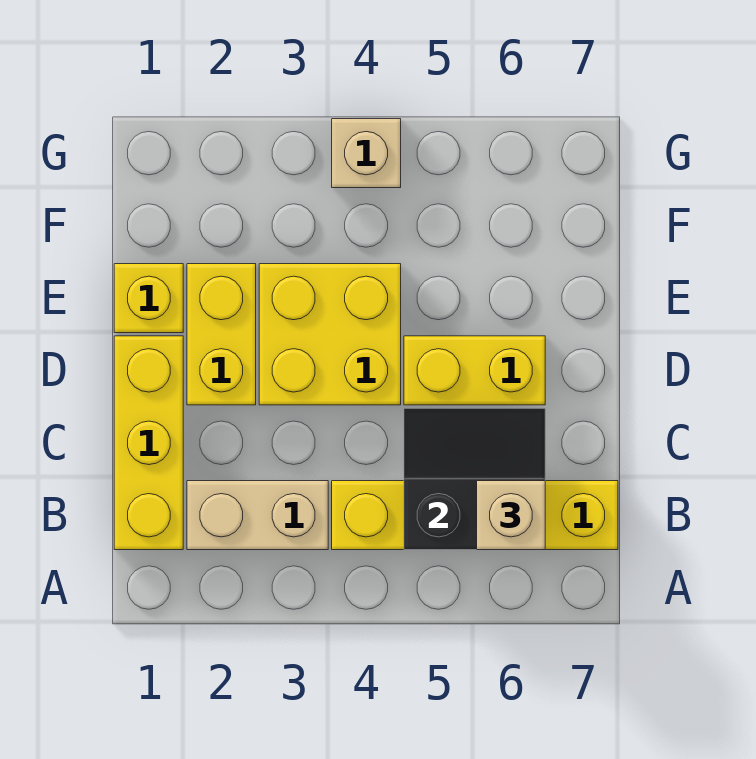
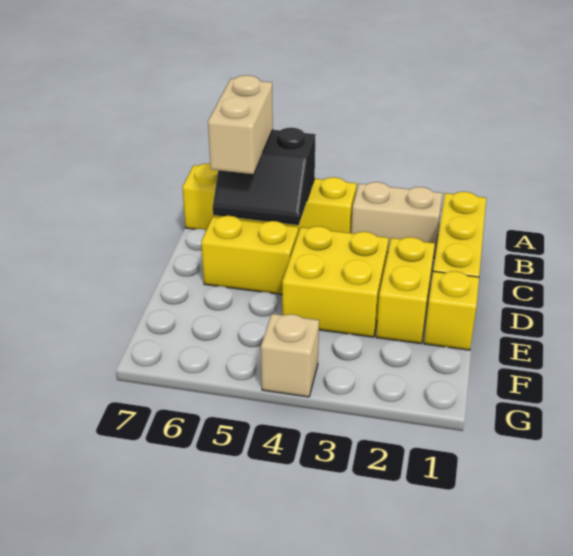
tan 1x1 brick [477,481,545,550] -> tan 1x2 brick [208,75,273,174]

